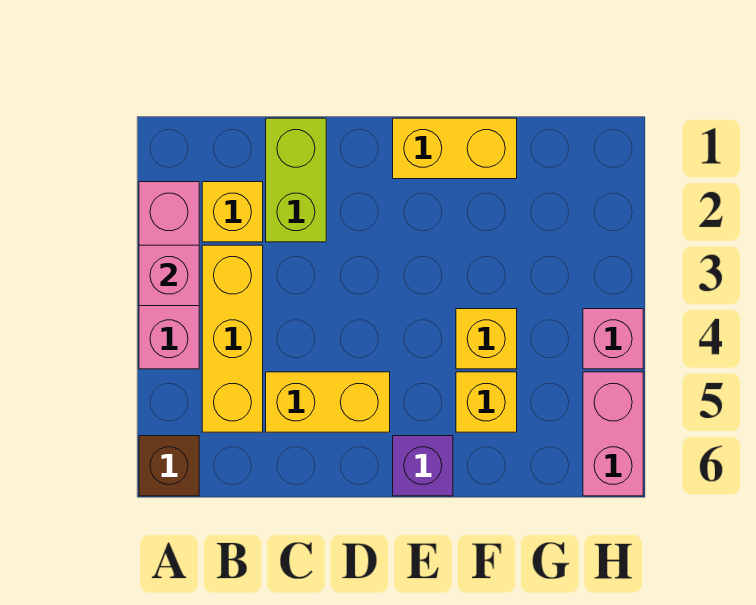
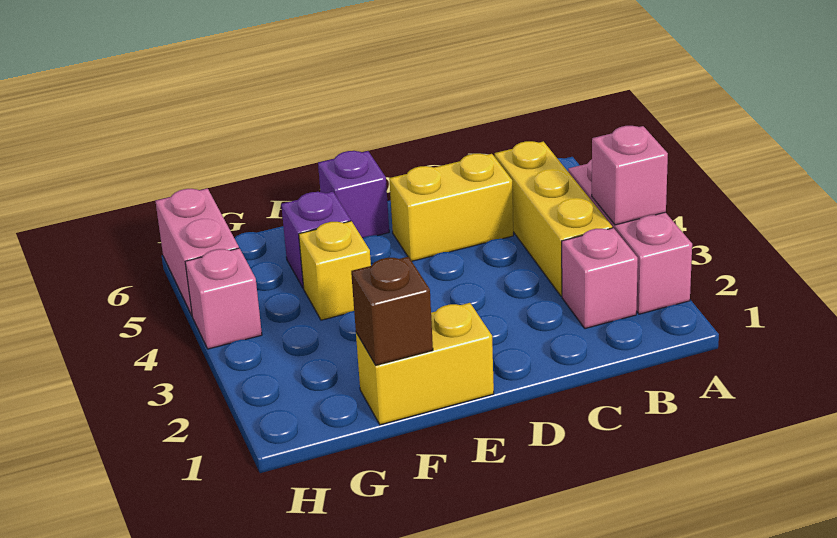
brown 1x1 brick [139,436,199,496] -> brown 1x1 brick moved to [351,257,433,365]
yellow 1x1 brick [202,182,263,242] -> pink 1x1 brick [562,228,638,329]
lime 1x2 brick [266,118,326,242] -> none
yellow 1x1 brick [456,372,517,432] -> purple 1x1 brick [281,192,351,288]

